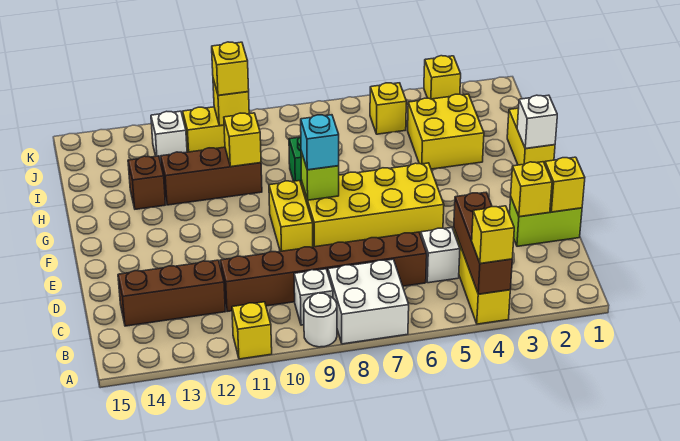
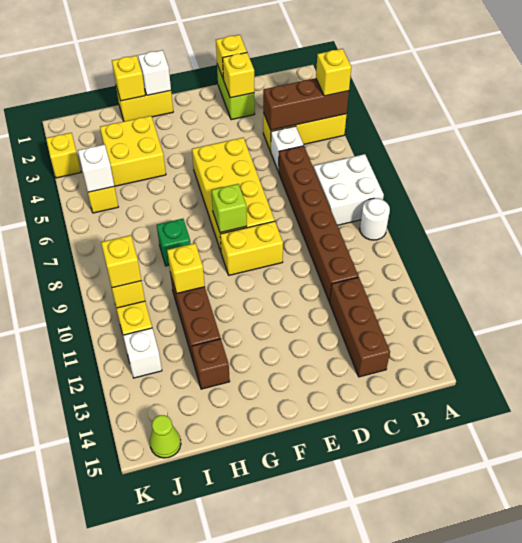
yellow 1x1 brick [232,302,272,359] -> yellow 1x1 brick moved to [112,55,145,101]
white 1x1 brick [294,269,333,325] -> white 1x1 brick moved to [78,144,114,192]
cyan 1x1 brick [301,115,339,170] -> none
none -> lime 1x1 cone [150,415,181,458]

